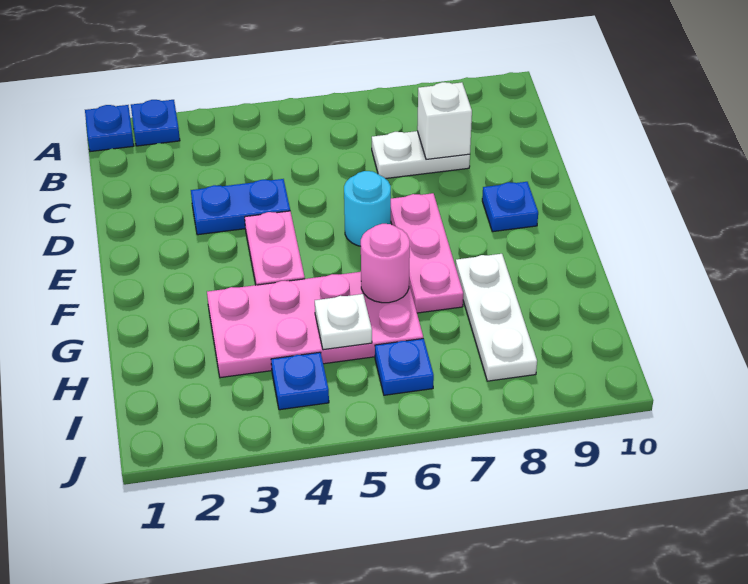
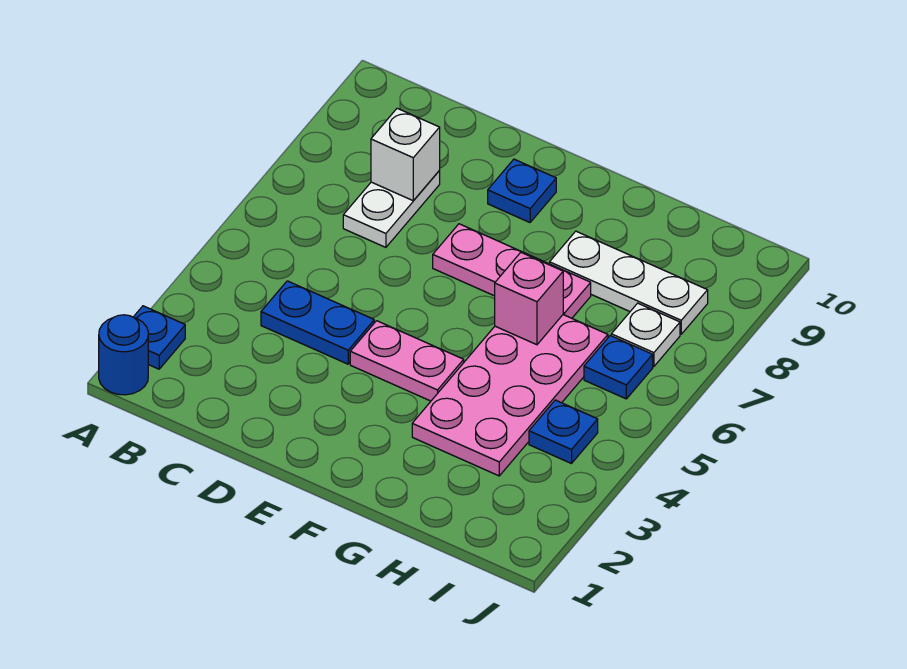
blue 1x1 plate [85,105,134,152] -> blue 1x1 round brick [99,315,148,395]
blue 1x2 plate [191,179,290,235] -> blue 1x2 plate turned to [261,281,374,364]
cyan 1x1 round brick [344,171,391,246] -> none
pink 1x1 round brick [361,224,410,303] -> pink 1x1 brick [495,253,563,345]
white 1x1 plate [315,294,372,350] -> white 1x1 plate moved to [611,303,680,367]

